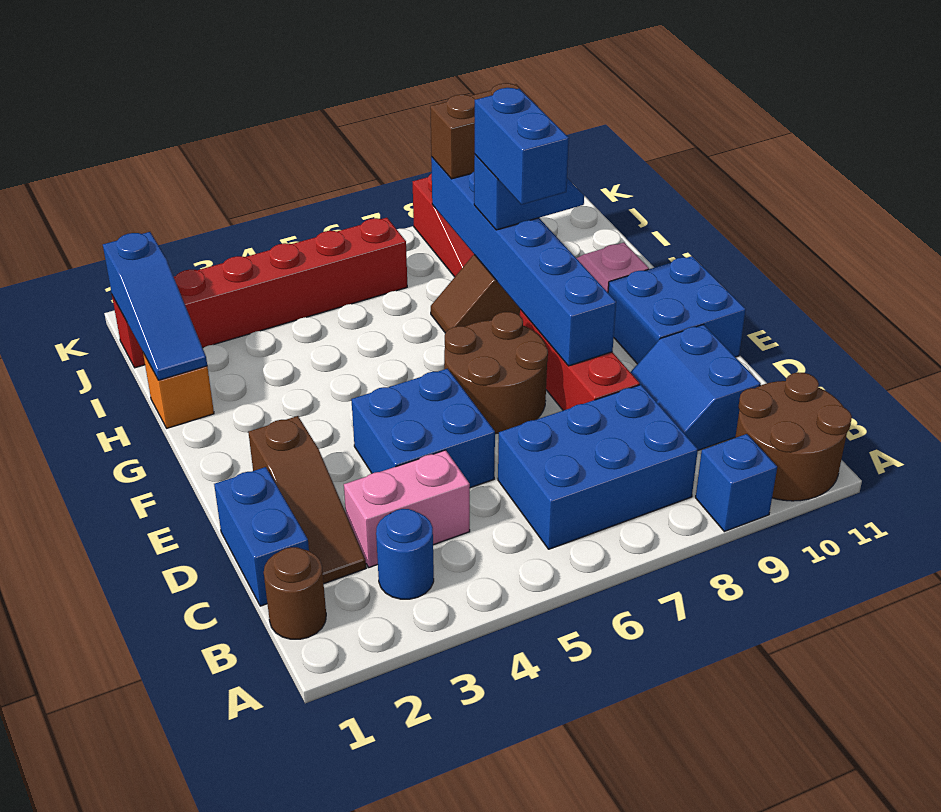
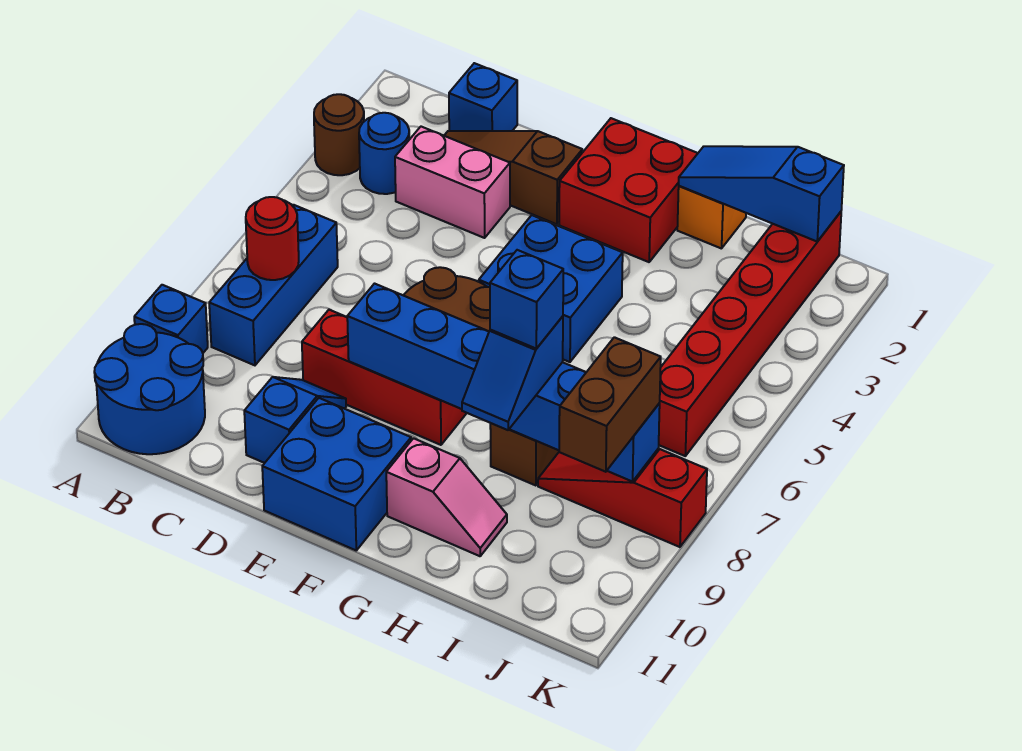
brown 2x2 round brick [735,372,852,501] -> blue 2x2 round brick [94,324,205,454]
brown 1x1 round brick [264,547,326,639] -> brown 1x1 round brick moved to [314,94,364,175]
blue 2x3 brick [498,385,698,549] -> blue 1x3 brick [209,205,338,365]
none -> red 1x1 round brick [246,197,299,280]
blue 1x2 brick [214,467,309,606] -> blue 1x1 brick [449,63,517,131]
pink 1x2 brick [344,450,470,567] -> pink 1x2 brick turned to [395,127,510,238]
blue 2x2 slope [630,325,761,450] -> blue 1x2 slope [244,377,346,463]
blue 2x2 brick [351,369,495,488] -> blue 2x2 brick moved to [479,215,623,362]
none -> red 2x2 brick [559,118,698,262]
blue 1x2 brick [475,88,569,205] -> blue 1x1 brick [490,250,563,349]

